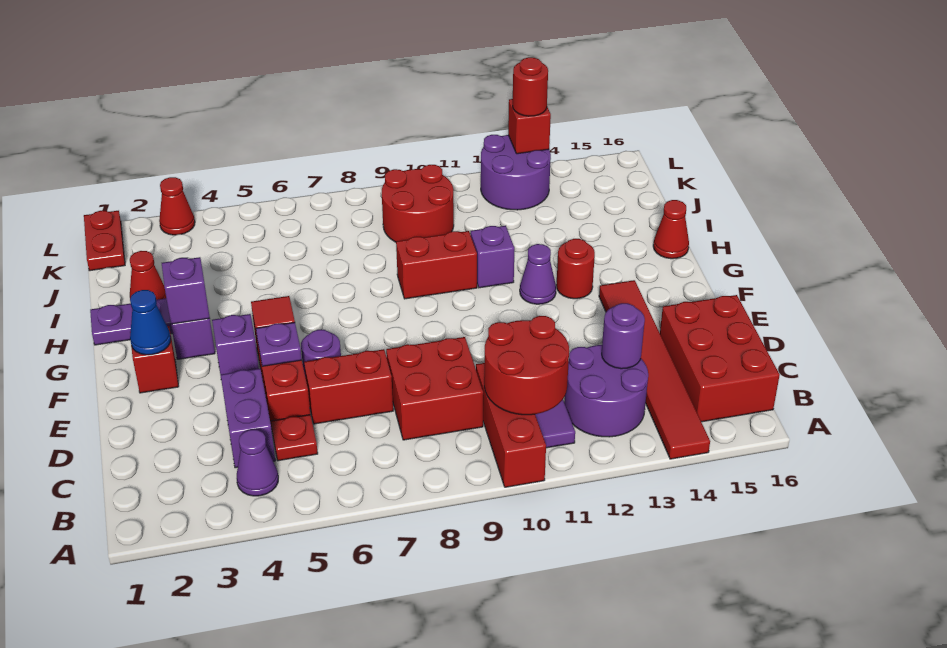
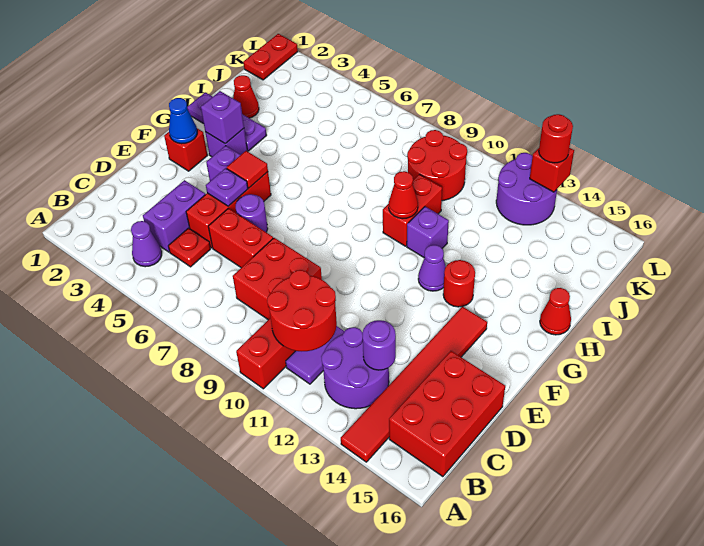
red 1x2 brick [396,231,477,299] -> red 1x2 brick turned to [383,174,442,246]
red 1x1 cone [159,177,195,235] -> red 1x1 cone moved to [389,171,418,219]

